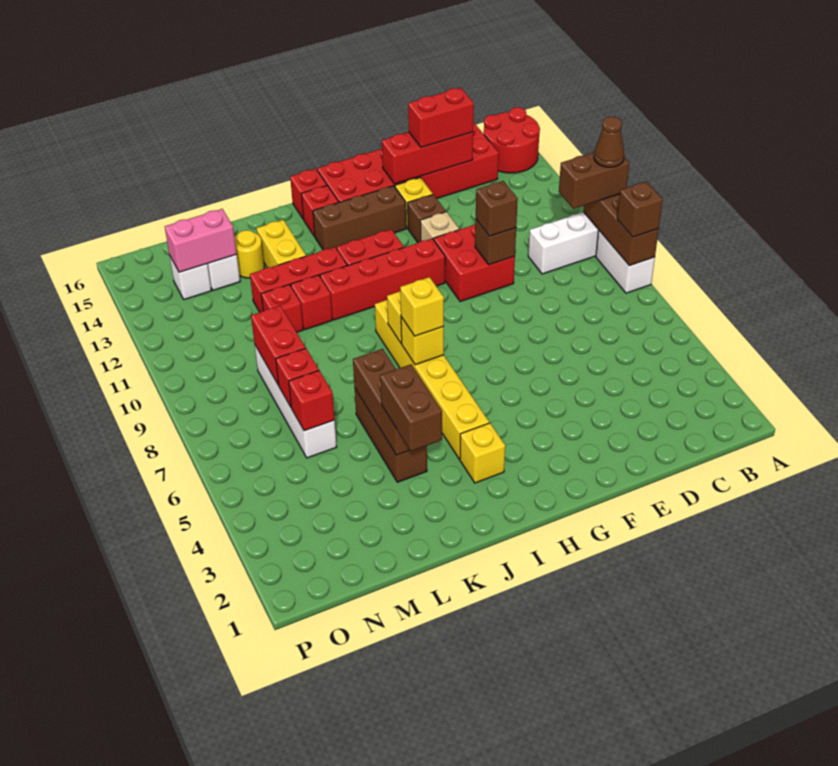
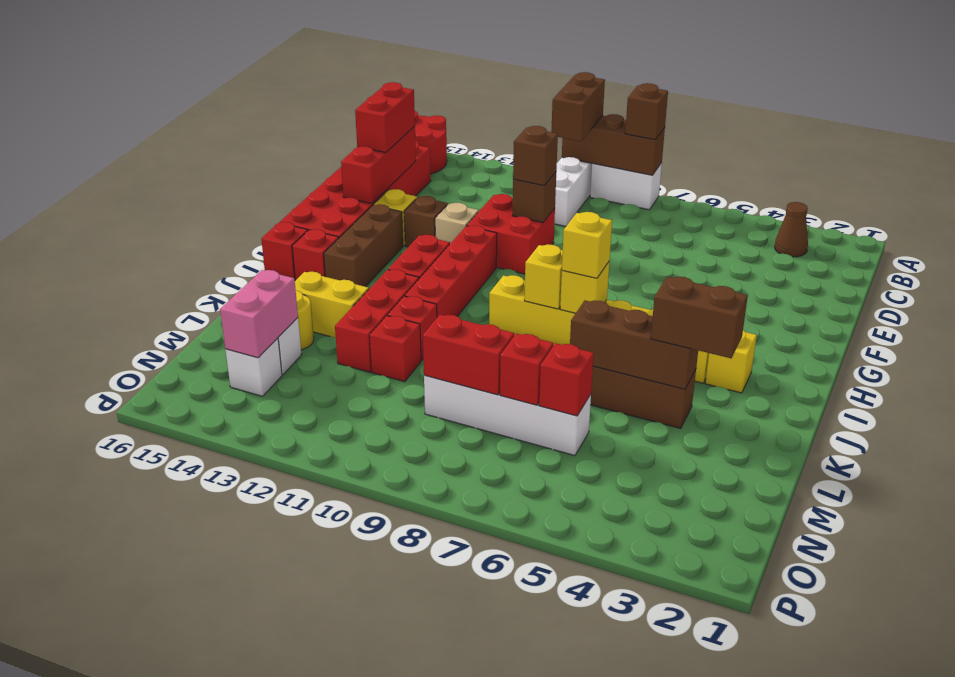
brown 1x1 cone [594,116,624,167] -> brown 1x1 cone moved to [775,202,808,257]

